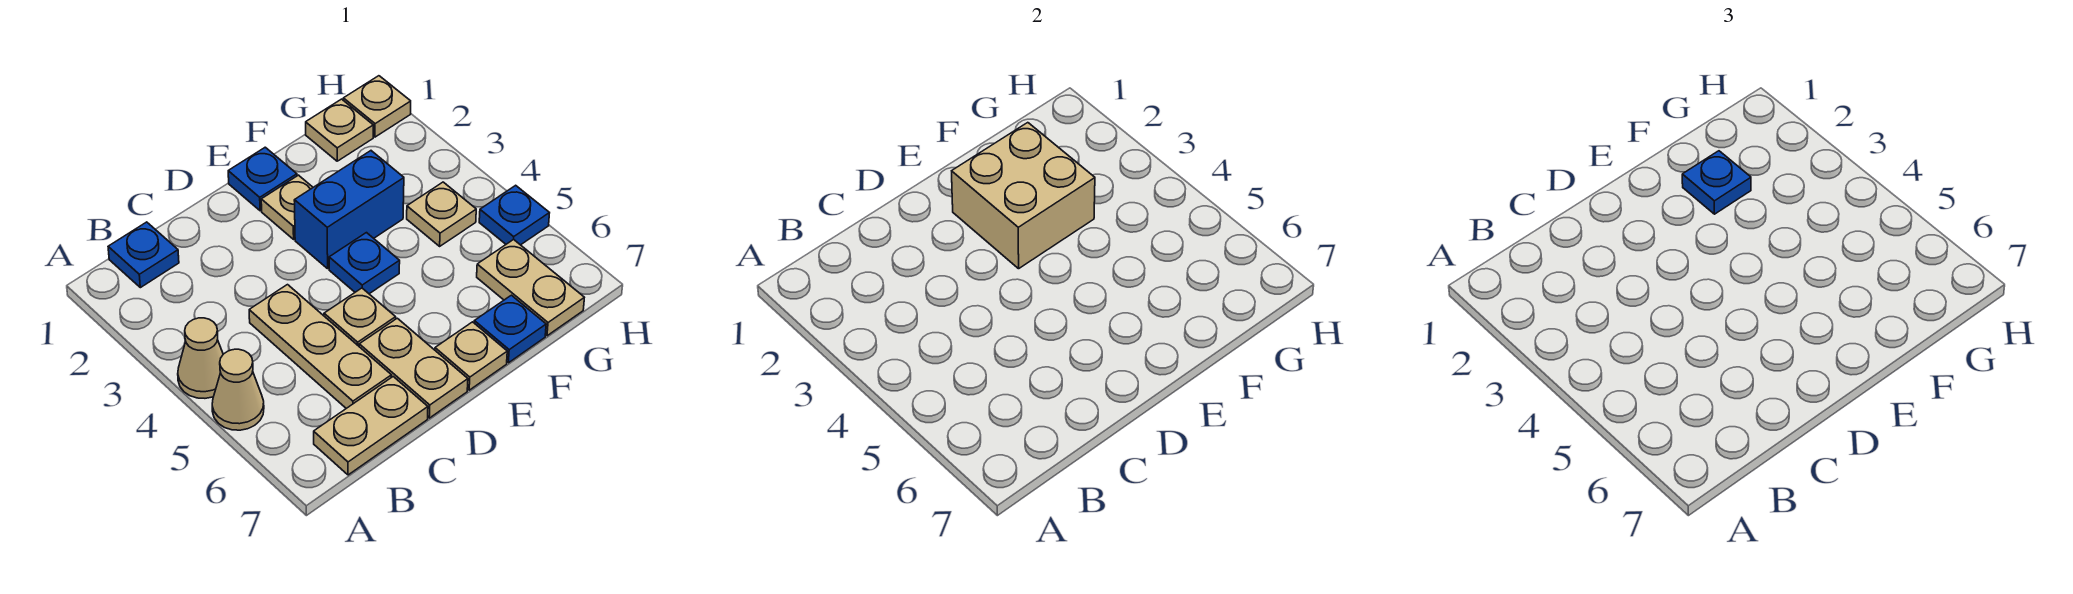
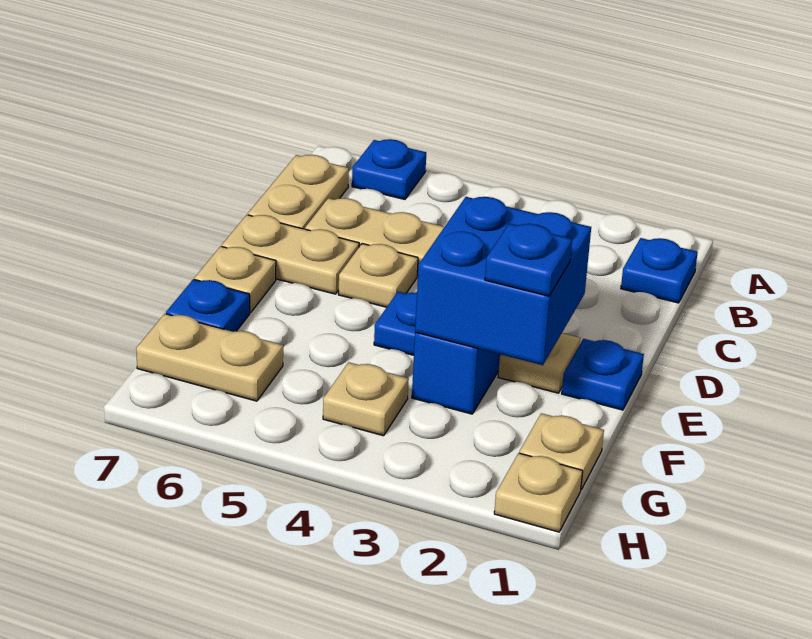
tan 1x1 cone [178,318,223,398] -> none
tan 1x1 cone [212,349,264,430] -> none
tan 2x2 brick [952,123,1095,269] -> blue 2x2 brick [415,197,591,365]
blue 1x1 plate [479,185,549,245] -> blue 1x1 plate moved to [352,139,426,199]

